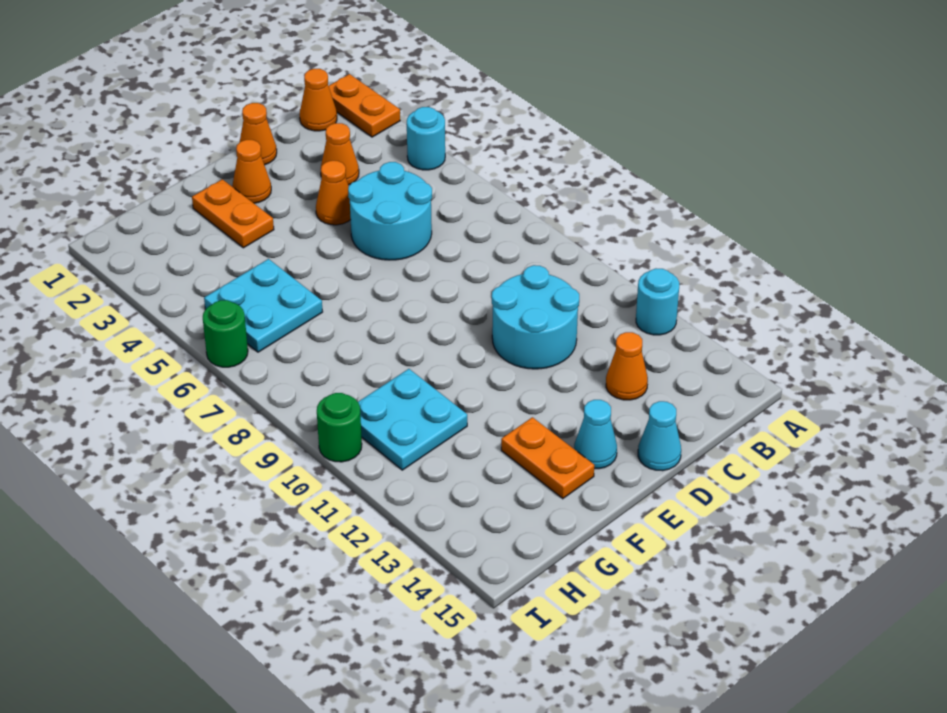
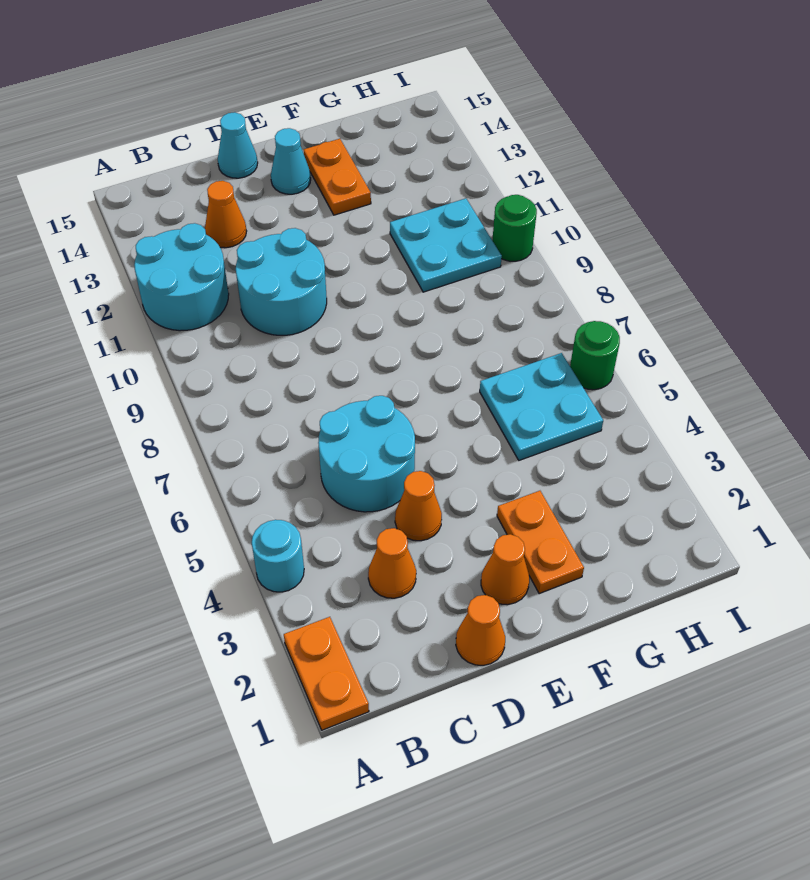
cyan 1x1 round brick [636,269,679,335] -> cyan 2x2 round brick [134,223,229,331]
orange 1x1 cone [300,69,337,131] -> none

